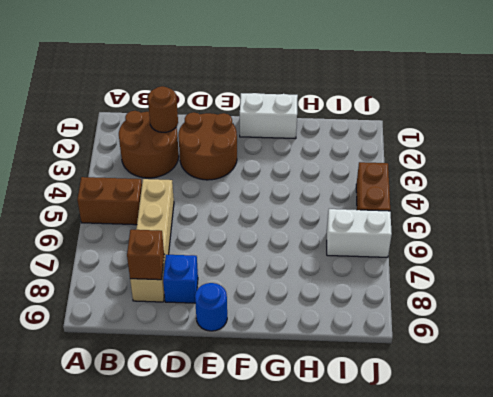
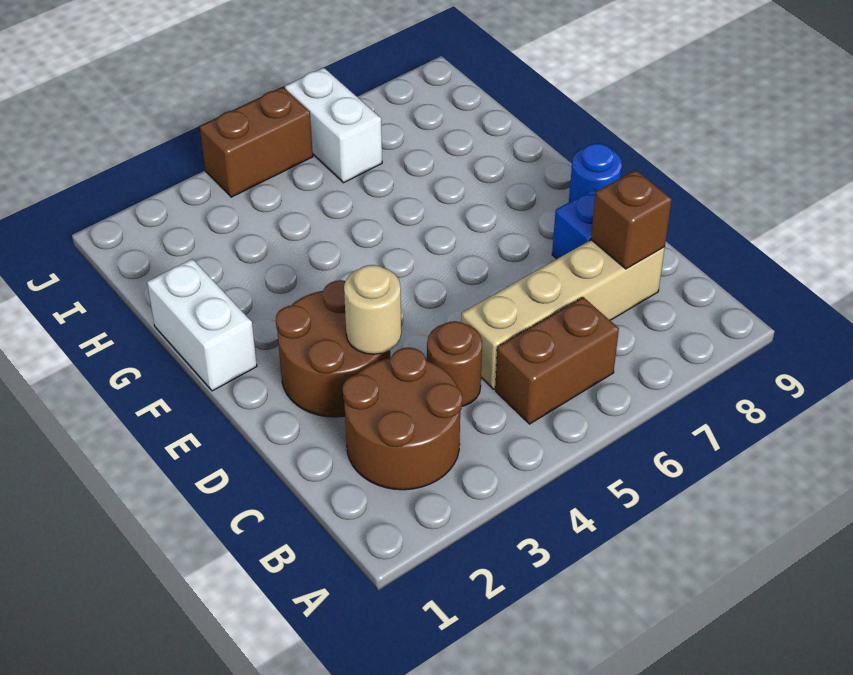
brown 1x2 brick [77,177,142,225] -> brown 1x2 brick turned to [495,297,619,424]
brown 1x1 round brick [148,86,178,132] -> brown 1x1 round brick moved to [427,321,482,406]
none -> tan 1x1 round brick [344,265,401,354]

